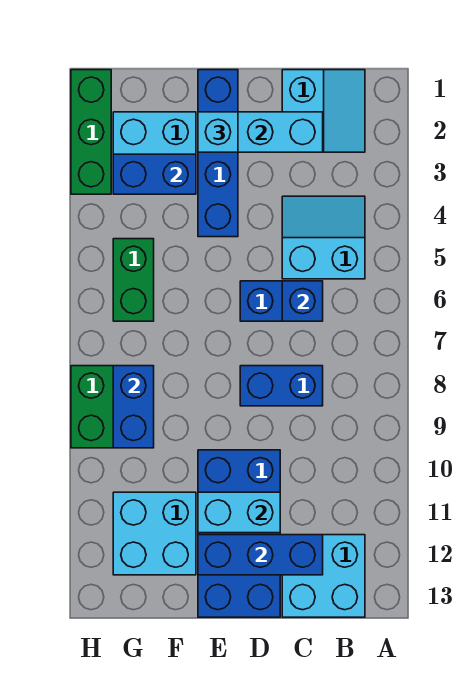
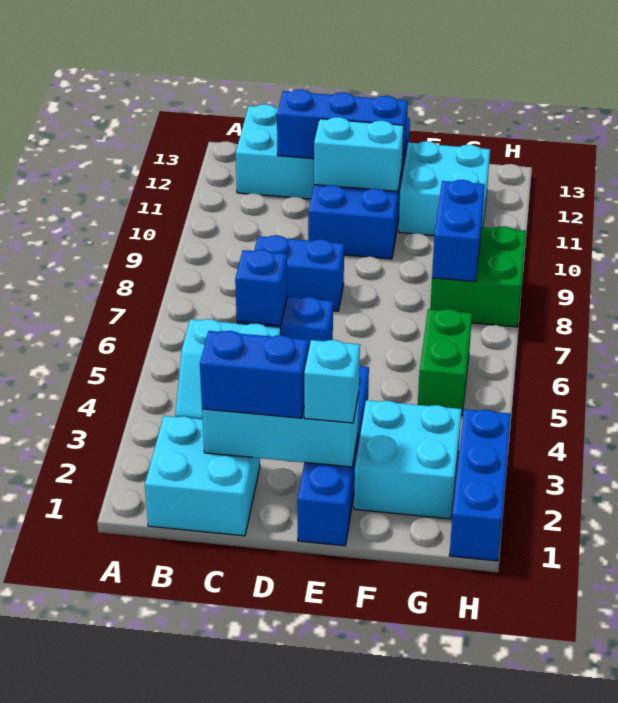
cyan 2x2 slope [282,70,365,152] -> cyan 2x2 brick [145,416,260,536]
blue 1x2 brick [113,154,196,194] -> blue 1x2 brick moved to [200,331,308,418]
green 1x3 brick [71,70,111,194] -> blue 1x3 brick [450,409,511,561]

